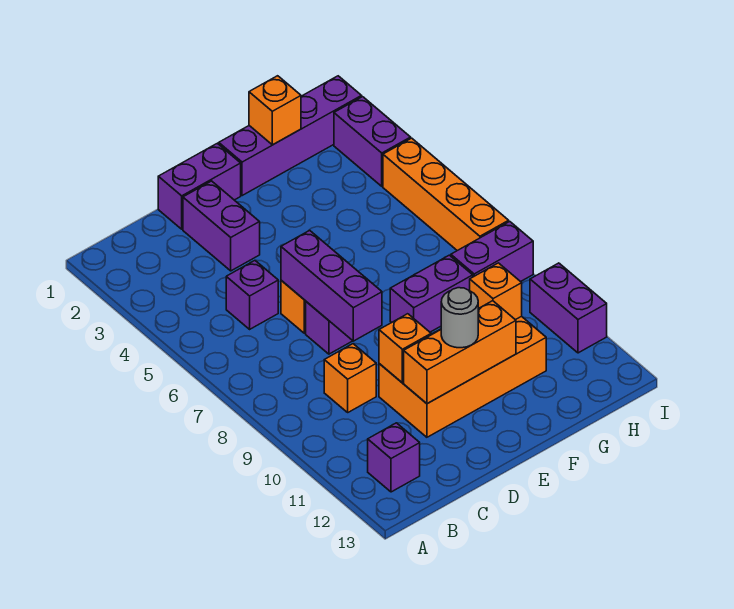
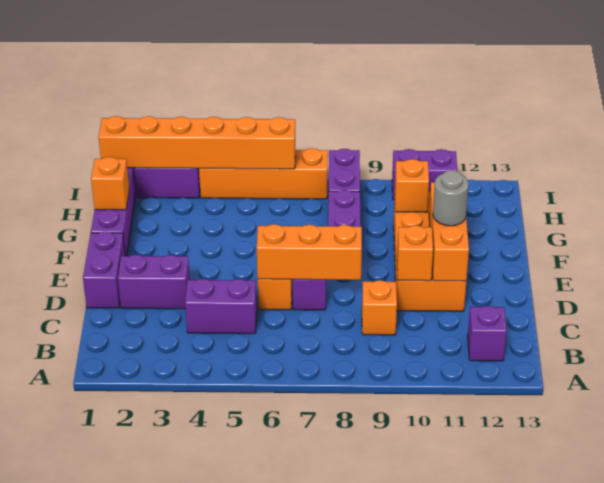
purple 1x1 brick [226,261,278,329] -> purple 1x2 brick [185,279,257,334]
purple 1x3 brick [281,230,382,341] -> orange 1x3 brick [257,224,362,280]
none -> orange 1x6 brick [99,116,295,169]

